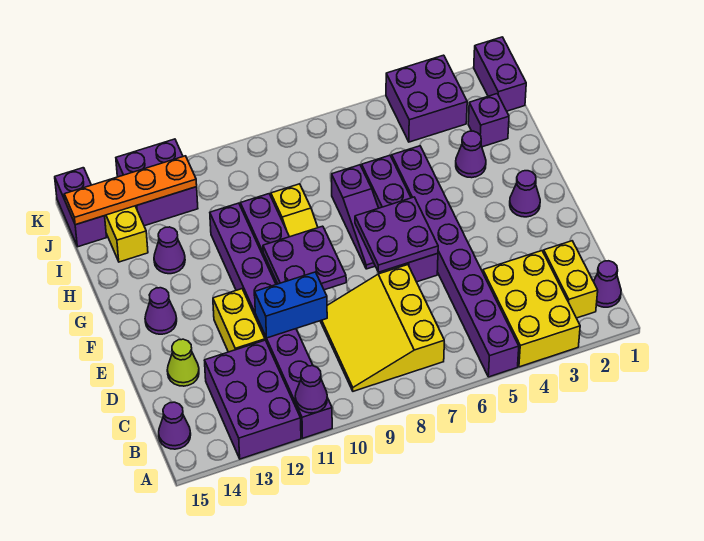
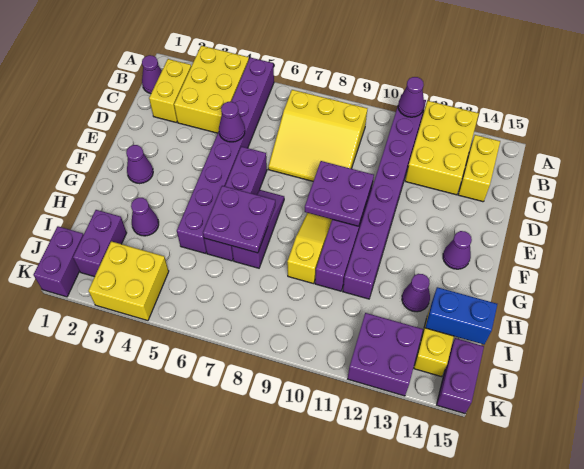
purple 2x3 brick [205,340,301,459] -> yellow 2x3 brick [405,101,479,195]
yellow 3x3 slope [320,265,444,391] -> yellow 3x3 slope turned to [268,90,367,181]
purple 1x1 cone [159,402,191,449] -> purple 1x1 cone moved to [219,102,245,142]
blue 1x2 brick [255,272,327,338] -> blue 1x2 brick moved to [425,287,497,344]
yellow 1x2 brick [213,289,265,352] -> yellow 1x2 brick moved to [458,135,500,202]
lime 1x1 cone [167,339,199,386] -> none
purple 2x2 plate [355,197,438,272] -> purple 2x2 plate moved to [203,186,275,253]
purple 1x1 brick [468,94,509,147] -> purple 1x2 brick [73,210,127,277]
purple 2x2 brick [386,55,467,142] -> yellow 2x2 brick [88,241,169,321]
orange 1x4 plate [64,156,197,225] -> none

